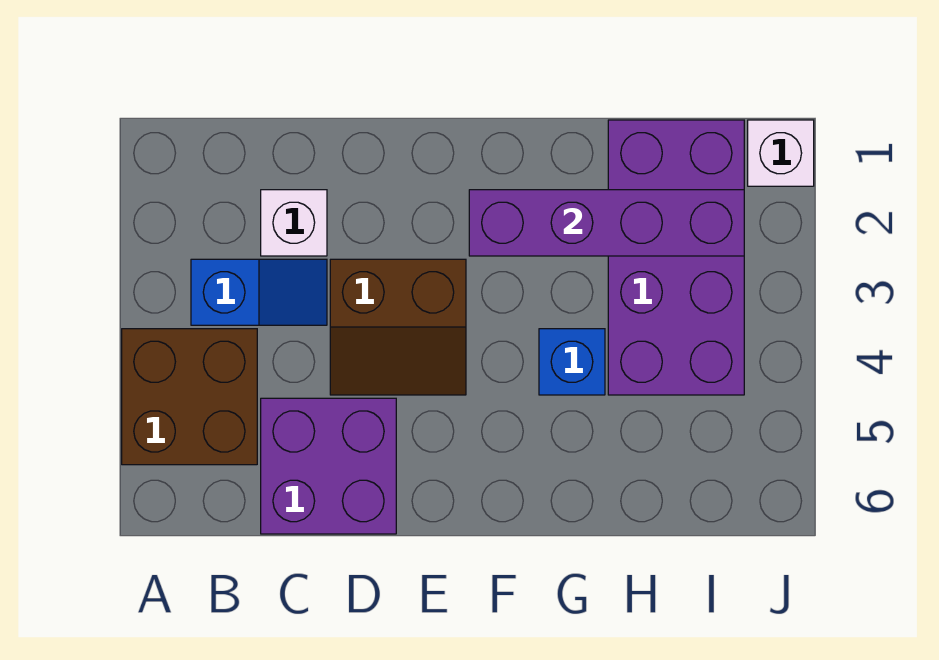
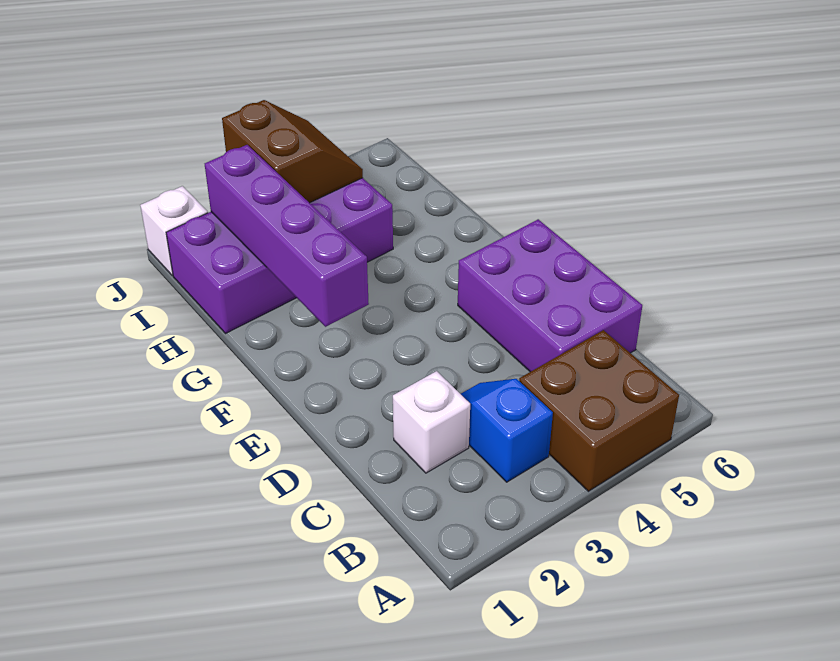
purple 2x2 brick [261,398,396,534] -> purple 2x3 brick [458,219,642,372]
brown 2x2 slope [330,259,466,395] -> brown 2x2 slope moved to [222,100,363,203]
blue 1x1 brick [539,329,605,395] -> none

